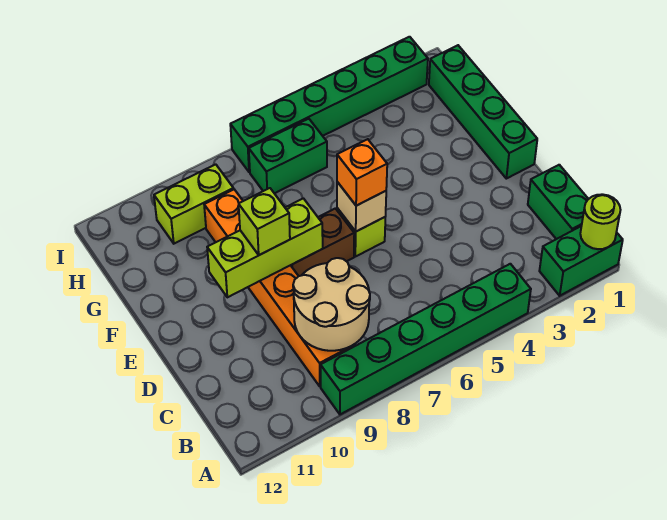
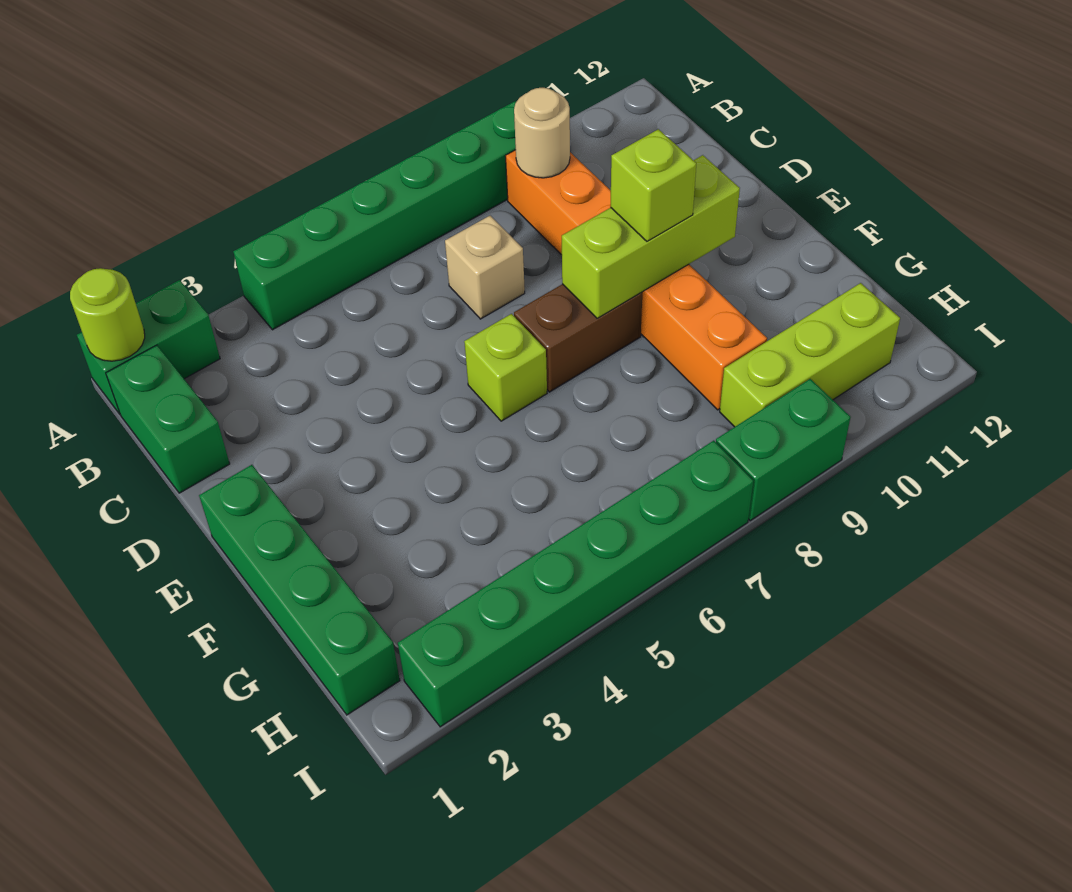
tan 2x2 round brick [293,258,370,351] -> tan 1x1 round brick [514,88,570,178]
tan 1x1 brick [337,182,386,231] -> tan 1x1 brick moved to [445,216,525,319]
orange 1x1 brick [337,139,387,206] -> none
green 1x2 brick [249,119,327,194] -> green 1x2 brick moved to [716,379,851,521]
lime 1x2 brick [154,164,234,244] -> lime 1x3 brick [720,283,900,427]

